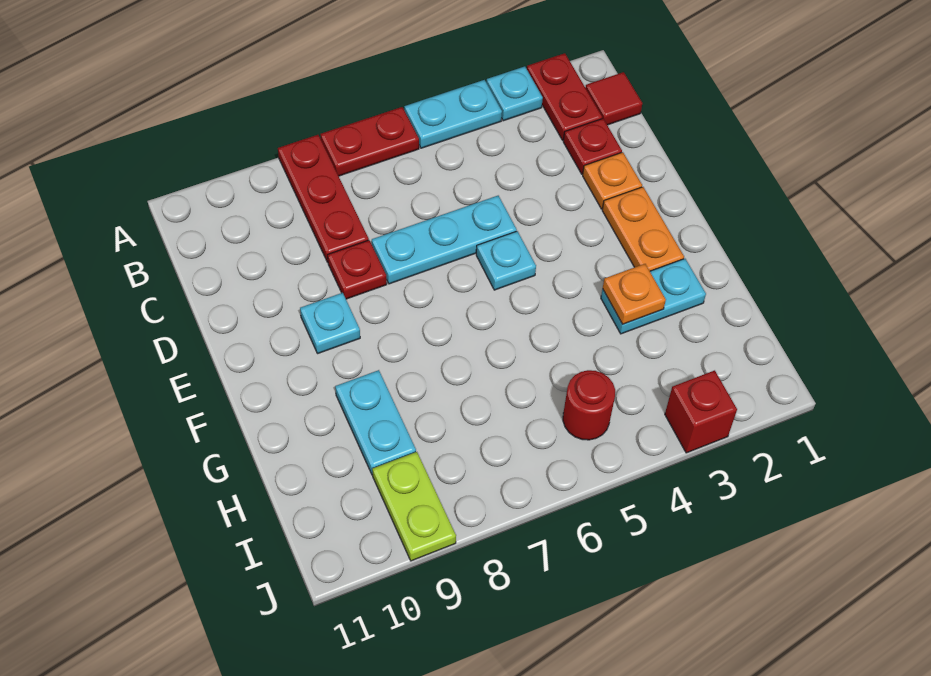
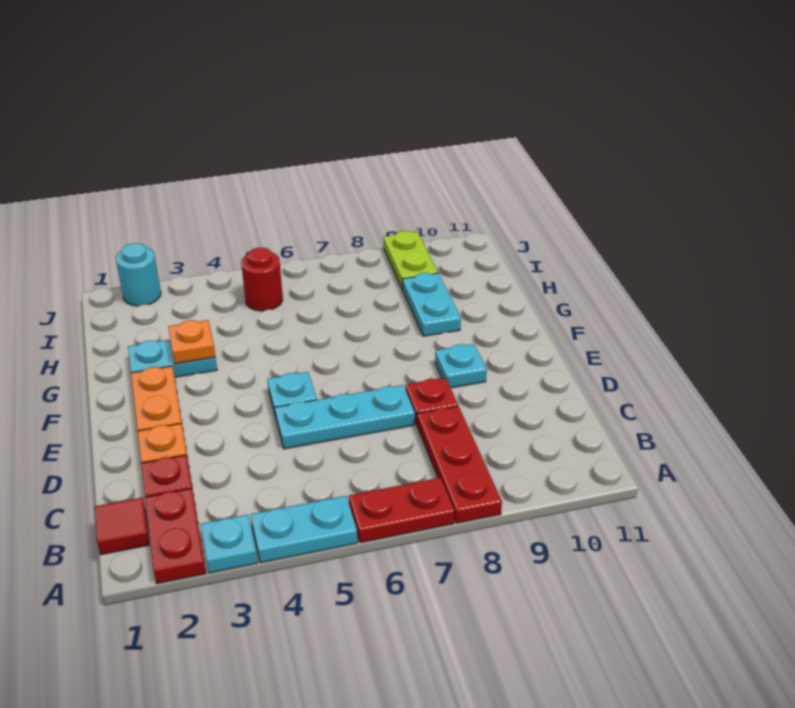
none -> cyan 1x1 round brick [116,243,161,306]
red 1x1 brick [665,370,737,453] -> none

